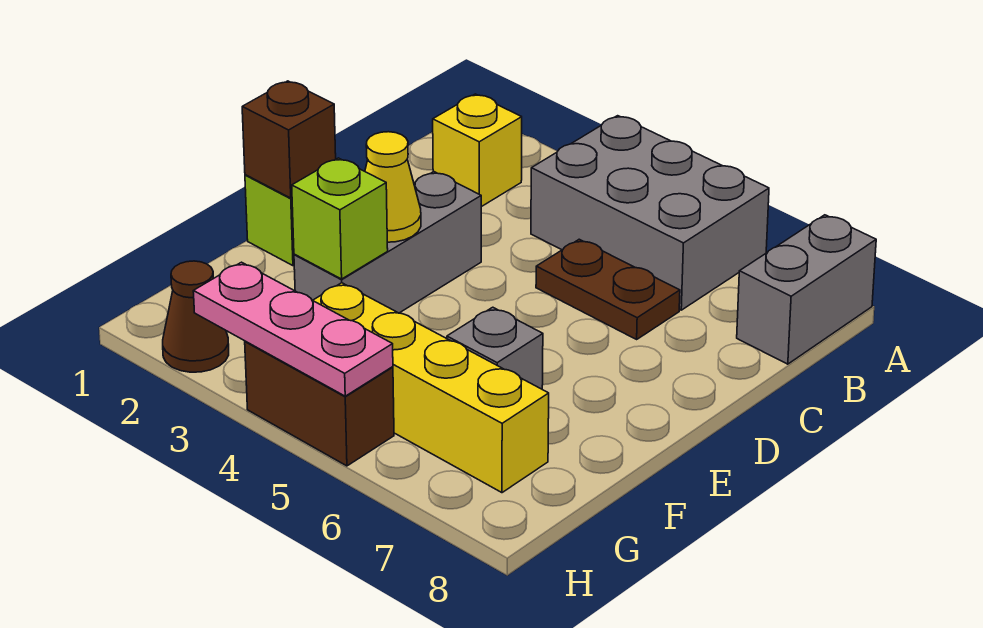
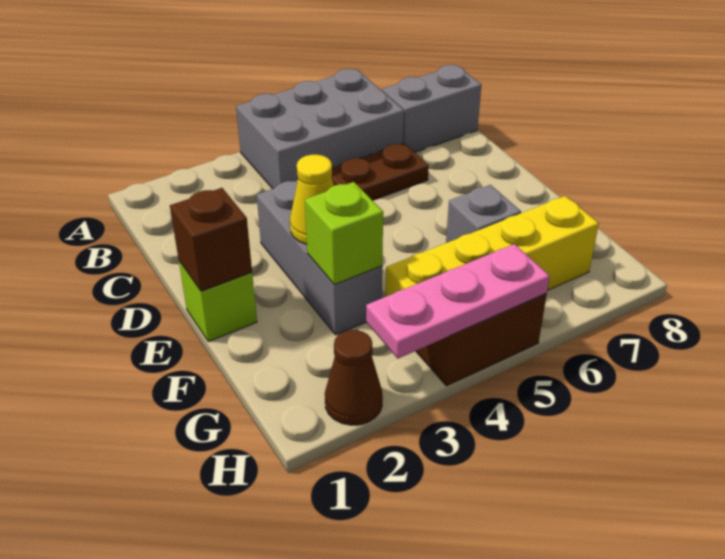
grey 1x2 brick [737,215,876,364] -> grey 1x2 brick turned to [382,65,481,152]
yellow 1x1 brick [433,94,522,207] -> none

